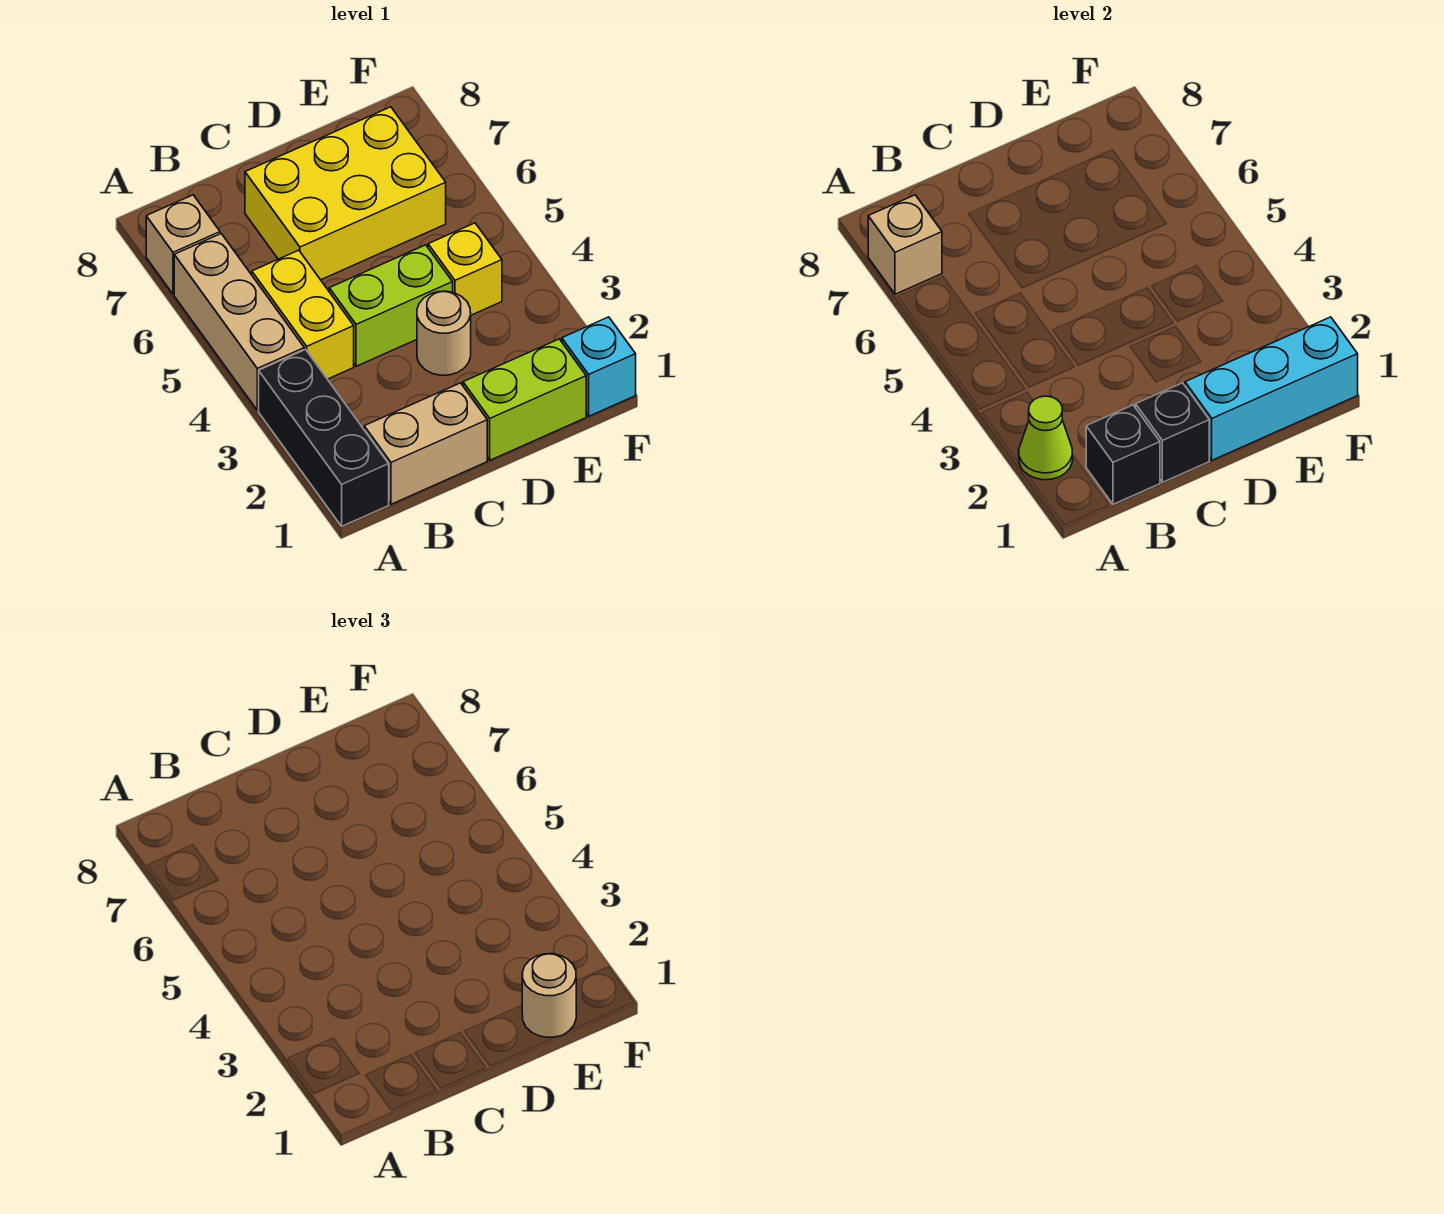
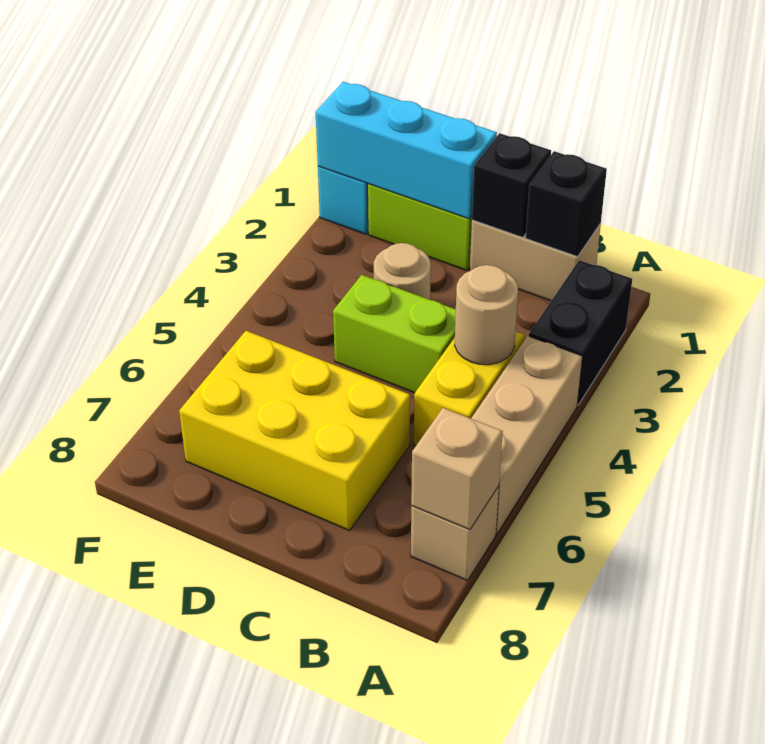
black 1x3 brick [259,350,389,526] -> black 1x2 brick [529,260,632,405]
lime 1x1 cone [1019,396,1073,480] -> none
tan 1x1 round brick [522,954,576,1037] -> tan 1x1 round brick moved to [455,265,518,365]
yellow 1x1 brick [428,223,502,315] -> none

